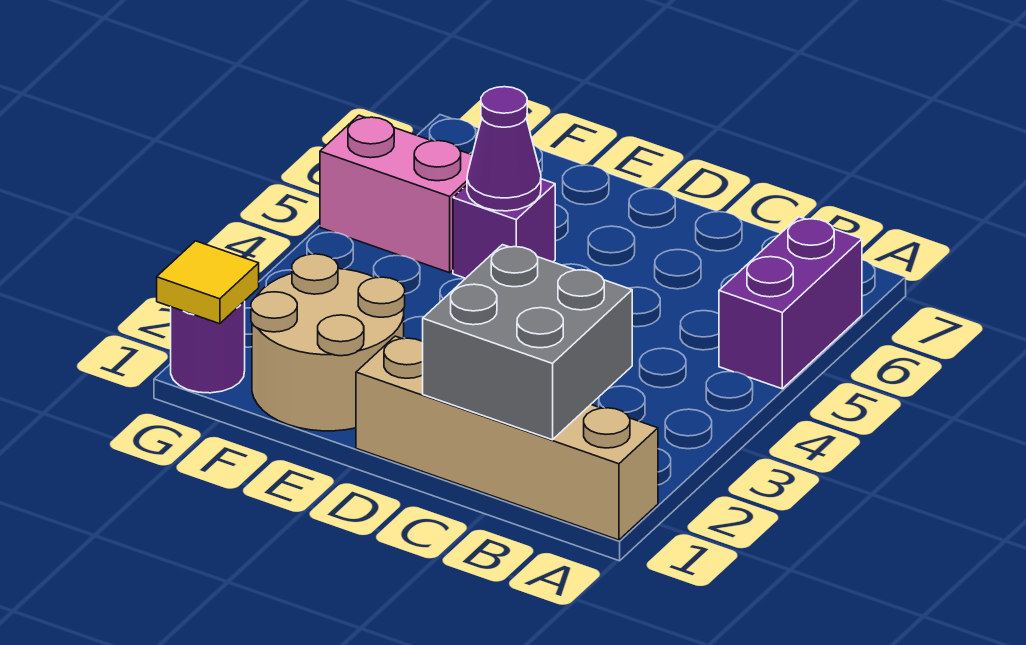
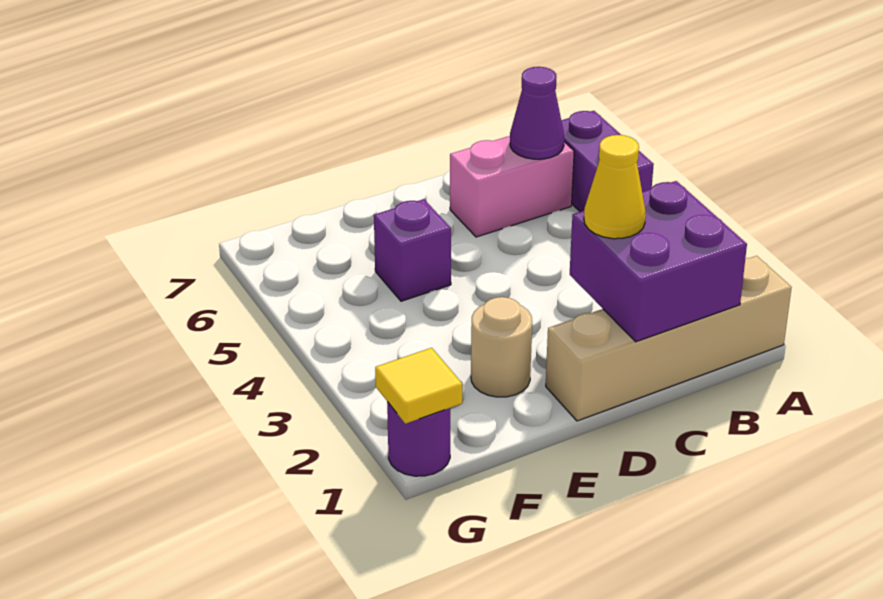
grey 2x2 brick [423,245,632,440] -> purple 2x2 brick [570,181,747,342]
none -> yellow 1x1 cone [584,135,646,239]
tan 2x2 round brick [251,254,405,431] -> tan 1x1 round brick [471,297,532,397]
purple 1x1 cone [467,87,541,211] -> purple 1x1 cone moved to [510,67,564,159]
pink 1x2 brick [320,115,472,273] -> pink 1x2 brick moved to [450,136,574,237]

